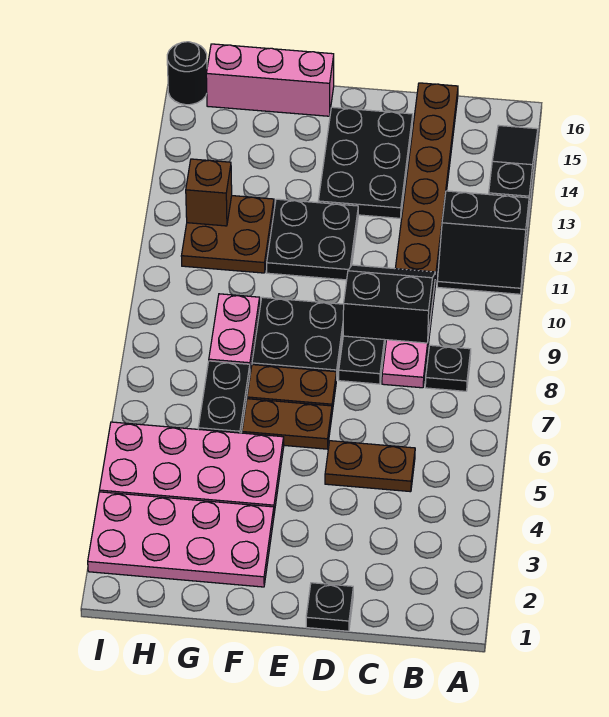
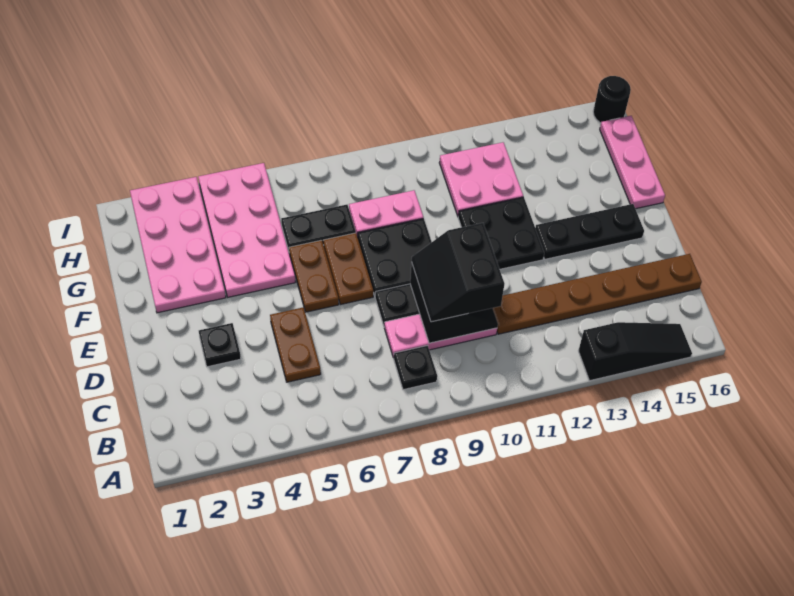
black 2x2 slope [437,191,529,294] -> black 2x2 slope moved to [411,223,504,322]
black 1x1 plate [306,583,353,631] -> black 1x1 plate moved to [199,323,241,367]
black 2x3 plate [318,107,413,218] -> black 1x3 plate [535,204,644,259]
pink 1x3 brick [206,44,334,116] -> pink 1x3 plate [600,116,665,209]
brown 2x2 plate [181,196,274,273] -> pink 2x2 plate [439,142,523,216]
brown 1x1 brick [186,159,232,226] -> none

